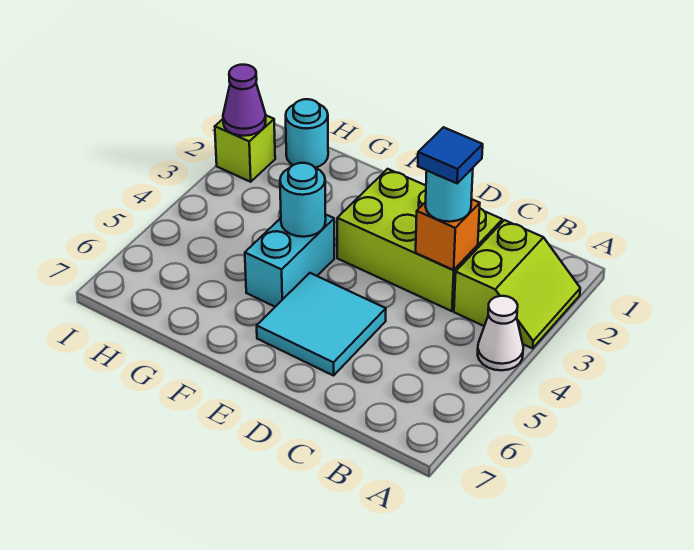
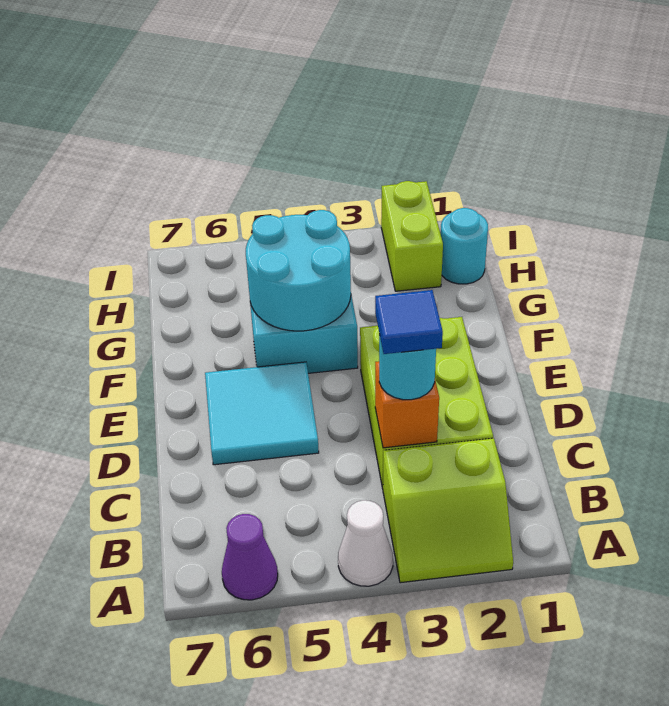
cyan 1x1 round brick [280,163,326,237] -> cyan 2x2 round brick [246,210,351,331]
lime 1x1 brick [215,116,275,182] -> lime 1x2 brick [381,181,443,291]
purple 1x1 cone [223,65,266,136] -> purple 1x1 cone moved to [222,514,278,600]

